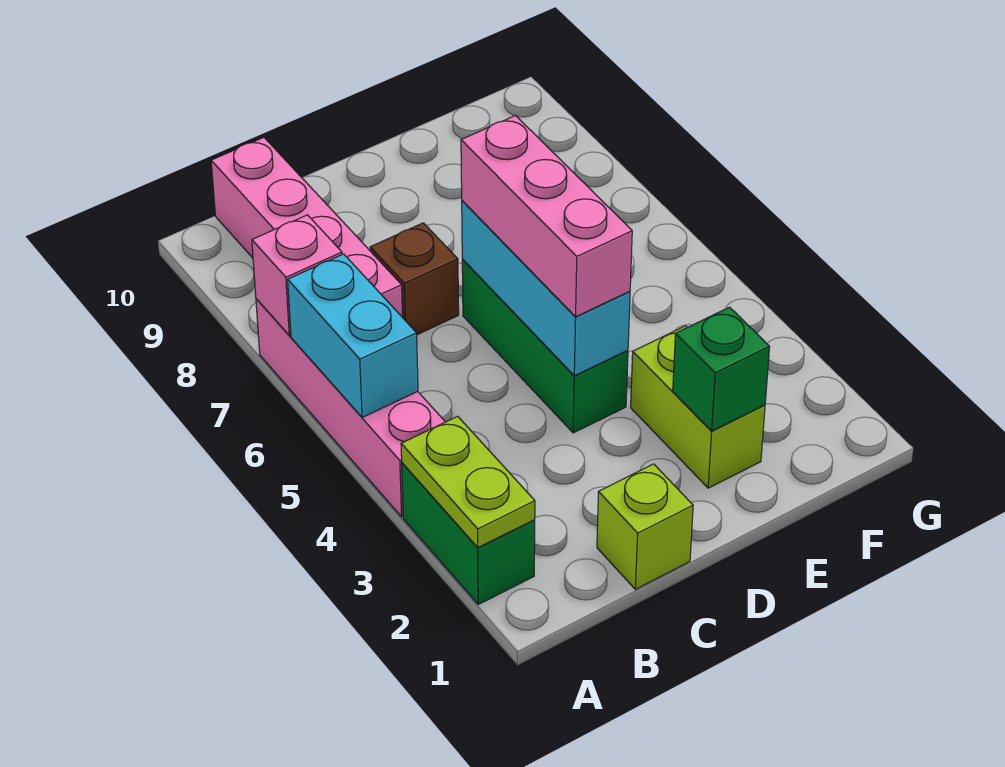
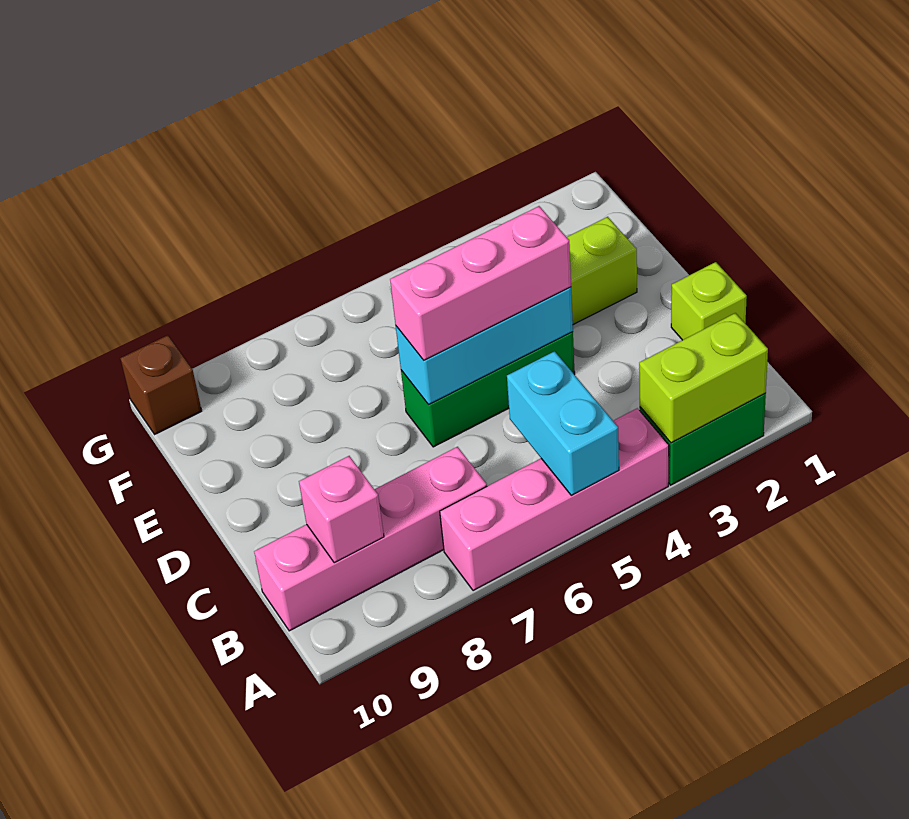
lime 1x2 plate [401,416,535,548] -> lime 1x2 brick [639,313,768,443]
cyan 1x2 brick [288,254,418,417] -> cyan 1x2 brick turned to [507,351,619,495]
pink 1x1 brick [252,215,342,336] -> pink 1x1 brick moved to [299,456,384,563]
brown 1x1 brick [370,223,459,335] -> brown 1x1 brick moved to [120,335,202,434]
green 1x1 brick [673,307,770,431] -> none

